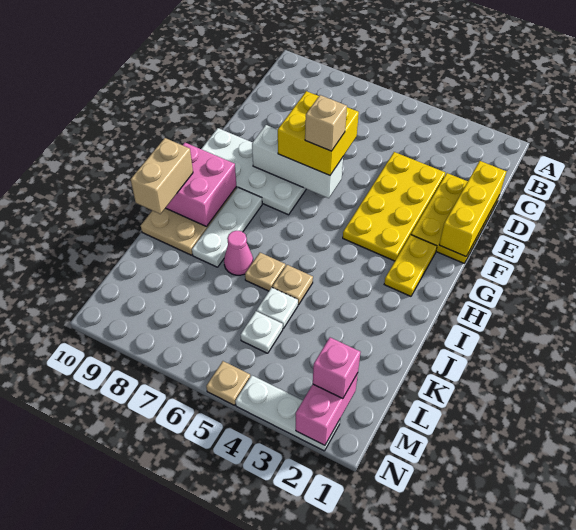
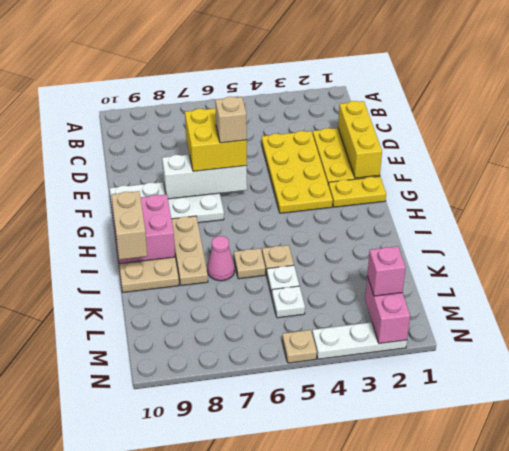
yellow 1x2 plate [384,235,437,296] -> yellow 1x2 plate turned to [328,177,386,207]
white 1x3 plate [192,187,262,267] -> tan 1x3 plate [171,216,208,285]

